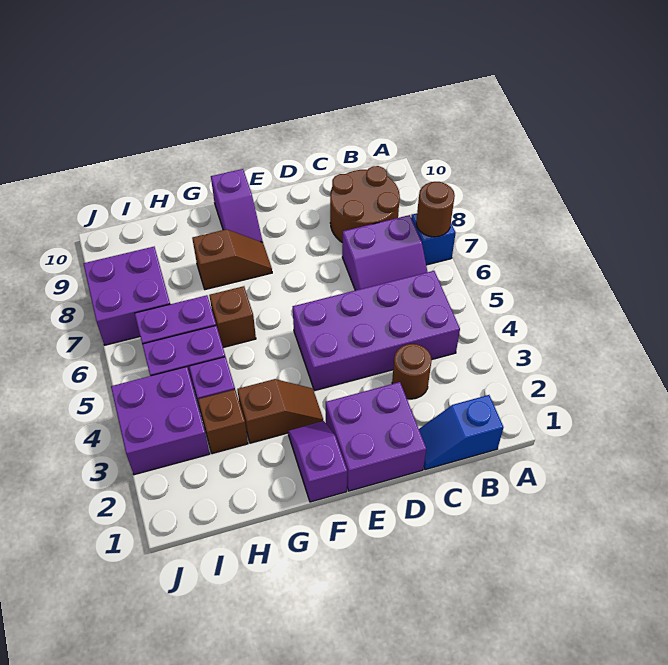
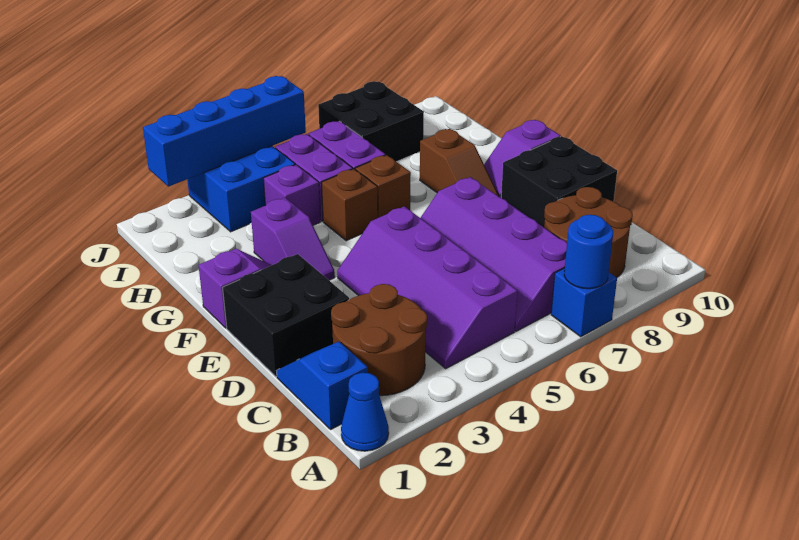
none -> blue 1x1 cone [341,373,389,451]
brown 1x1 round brick [416,182,455,237] -> blue 1x1 round brick [564,215,613,289]
purple 2x4 brick [293,271,460,391] -> purple 2x4 slope [337,206,517,369]
purple 2x2 slope [342,215,427,290] -> purple 2x4 slope [421,177,567,331]
brown 1x1 round brick [392,344,432,399] -> brown 2x2 round brick [331,284,427,396]
purple 2x2 brick [326,382,426,491] -> black 2x2 brick [223,254,349,377]
none -> black 2x2 brick [501,136,617,227]
brown 1x2 slope [237,379,323,443] -> purple 1x2 slope [251,198,335,280]
brown 1x1 brick [198,390,248,454] -> brown 1x1 brick moved to [322,169,378,241]
purple 2x2 brick [111,367,210,475] -> blue 2x2 brick [187,146,295,232]
purple 2x2 brick [83,247,170,345] -> black 2x2 brick [318,81,424,162]
none -> blue 1x4 brick [143,76,306,187]

